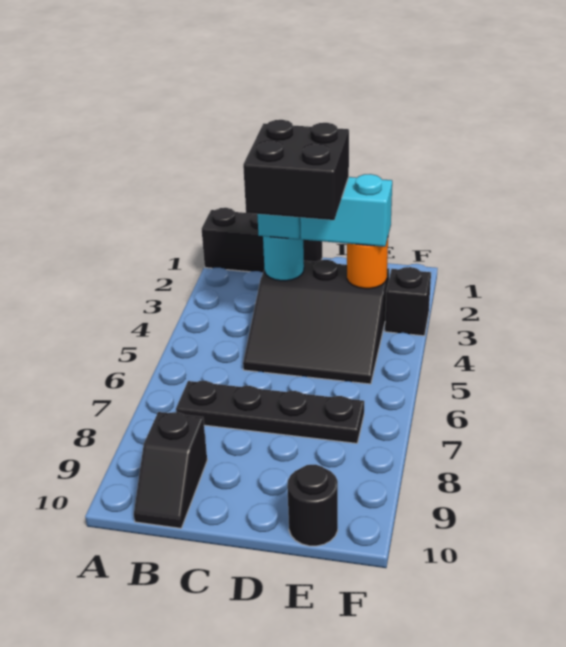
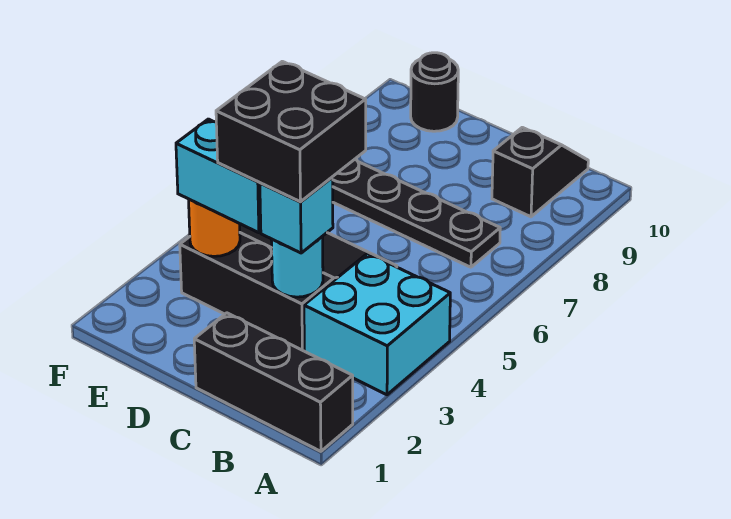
none -> cyan 2x2 brick [304,253,450,395]
black 1x1 brick [385,267,431,336] -> none

